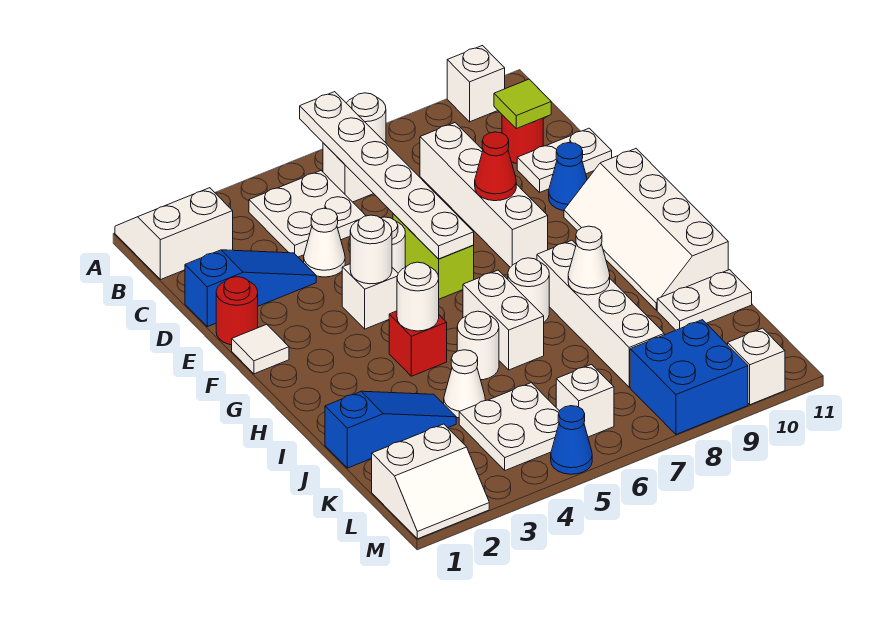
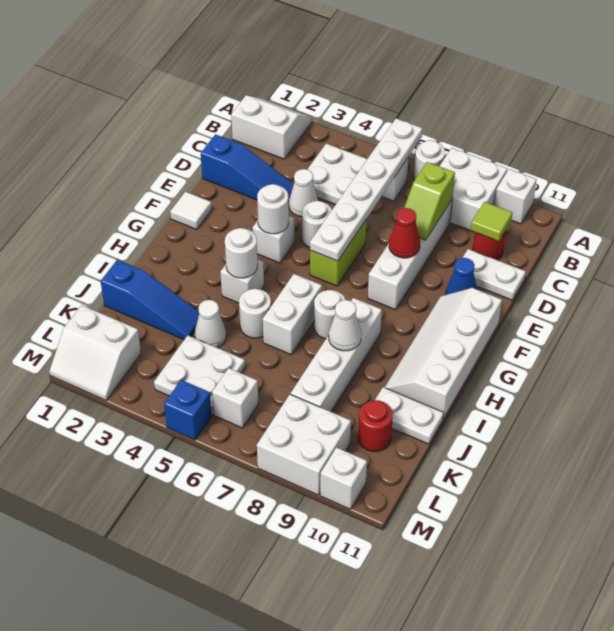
none -> white 2x2 brick [440,148,507,231]
none -> lime 1x2 slope [404,162,455,240]
red 1x1 round brick [216,277,258,345] -> red 1x1 round brick moved to [358,400,393,451]
red 1x1 brick [389,311,447,376] -> white 1x1 brick [220,259,264,303]
blue 2x2 brick [630,320,748,434] -> white 2x2 brick [257,394,351,495]
blue 1x1 cone [551,406,592,474] -> blue 1x1 brick [164,380,212,440]

